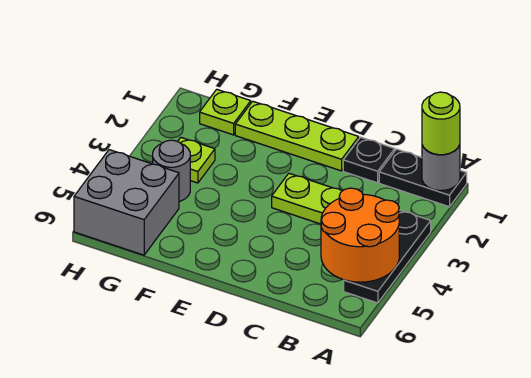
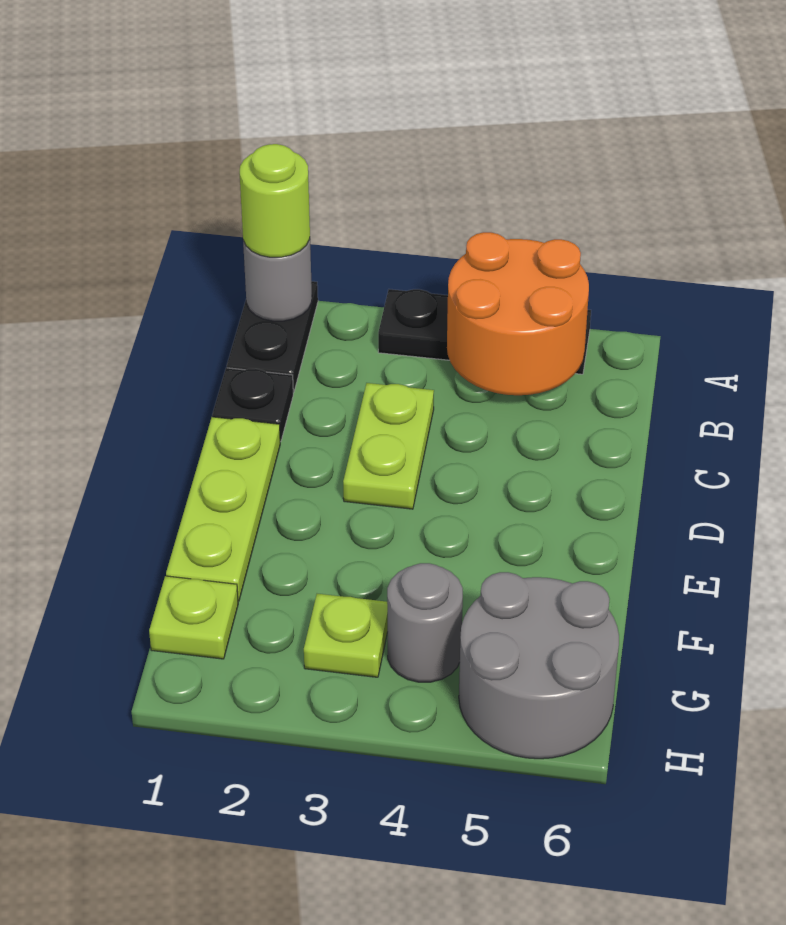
grey 2x2 brick [74,150,179,255] -> grey 2x2 round brick [459,572,619,759]

